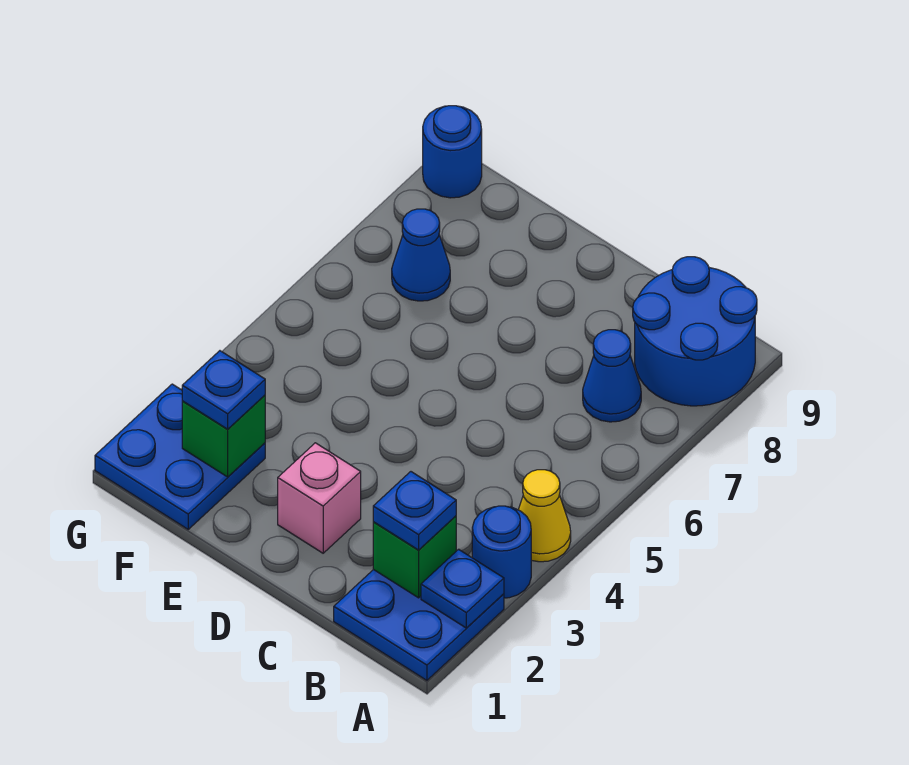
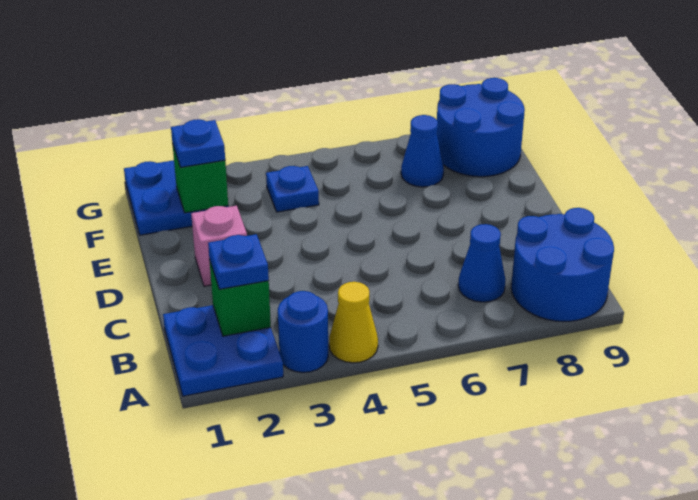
blue 1x1 plate [421,549,504,628] -> blue 1x1 plate moved to [266,166,319,212]
blue 1x1 round brick [423,106,482,198] -> blue 2x2 round brick [437,78,525,177]

